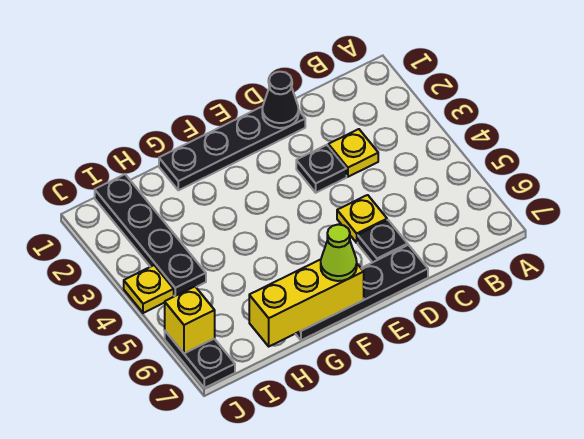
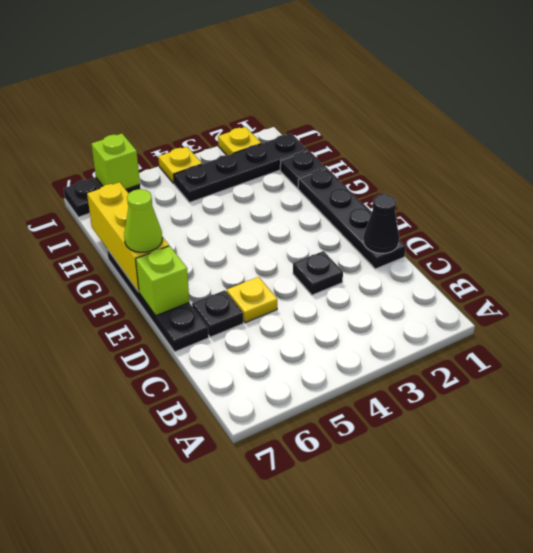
yellow 1x1 plate [328,129,378,177] -> yellow 1x1 plate moved to [218,127,261,155]
none -> lime 1x1 brick [136,246,189,316]
none -> black 1x1 plate [280,151,325,188]
yellow 1x1 brick [165,287,215,353] -> lime 1x1 brick [91,134,140,189]

